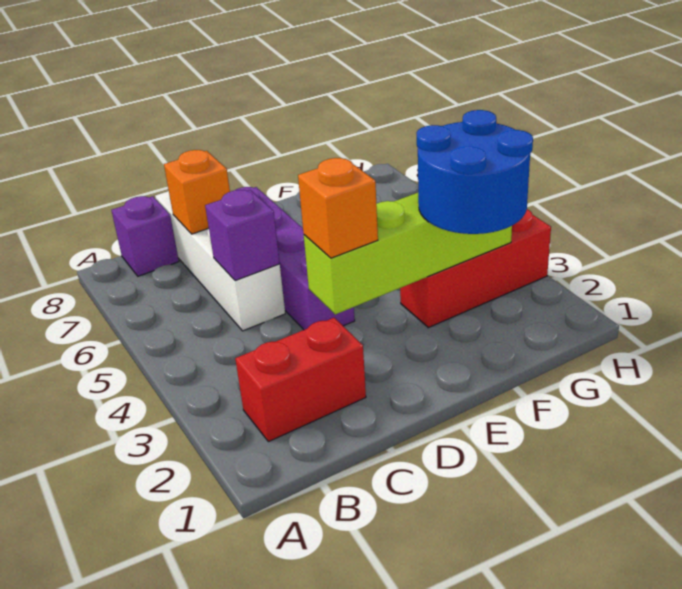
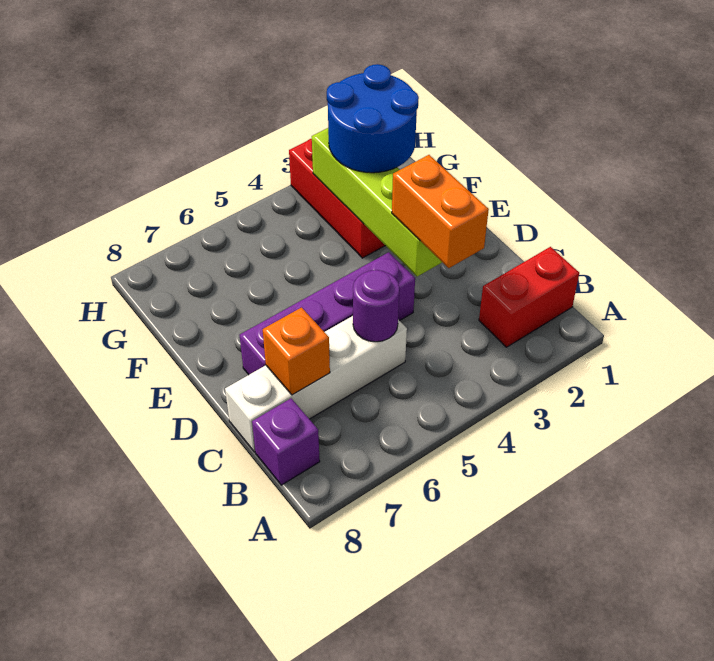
red 1x2 brick [235,318,366,442] -> red 1x2 brick turned to [479,247,579,347]
purple 1x1 brick [205,190,280,281] -> purple 1x1 round brick [353,270,399,342]
orange 1x1 brick [298,158,378,258] -> orange 1x2 brick [392,155,489,268]

